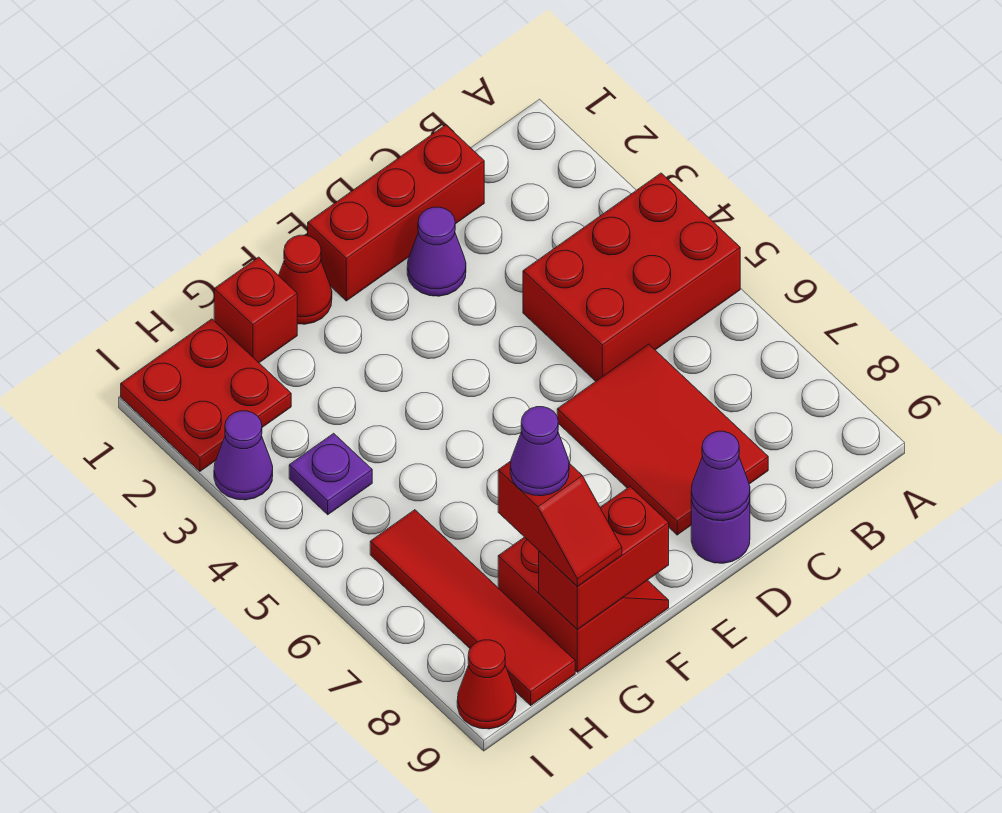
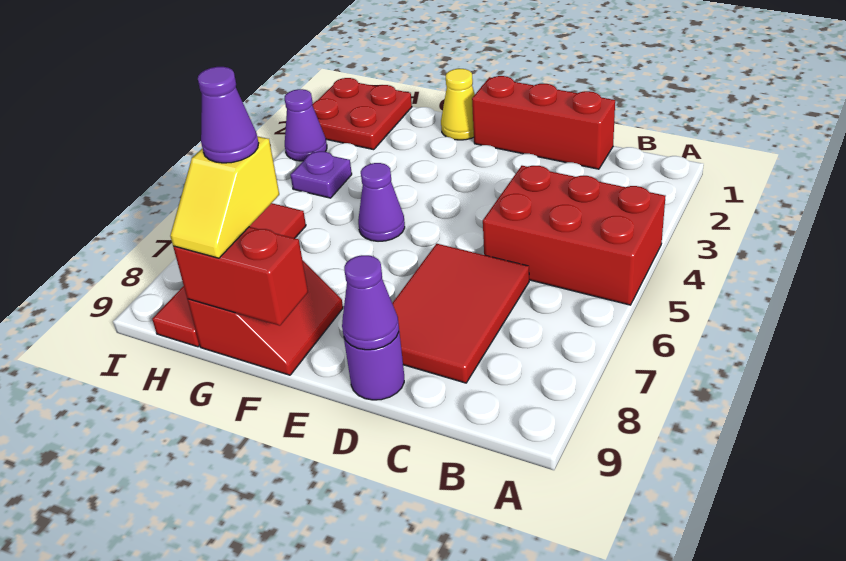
purple 1x1 cone [407,207,466,296] -> purple 1x1 cone moved to [358,163,405,241]
red 1x1 cone [278,235,332,324] -> yellow 1x1 cone [441,69,475,140]
red 1x1 brick [214,257,297,363] -> none
red 1x2 slope [498,461,622,587] -> yellow 1x2 slope [170,136,279,258]
red 1x1 cone [457,640,516,729] -> none

